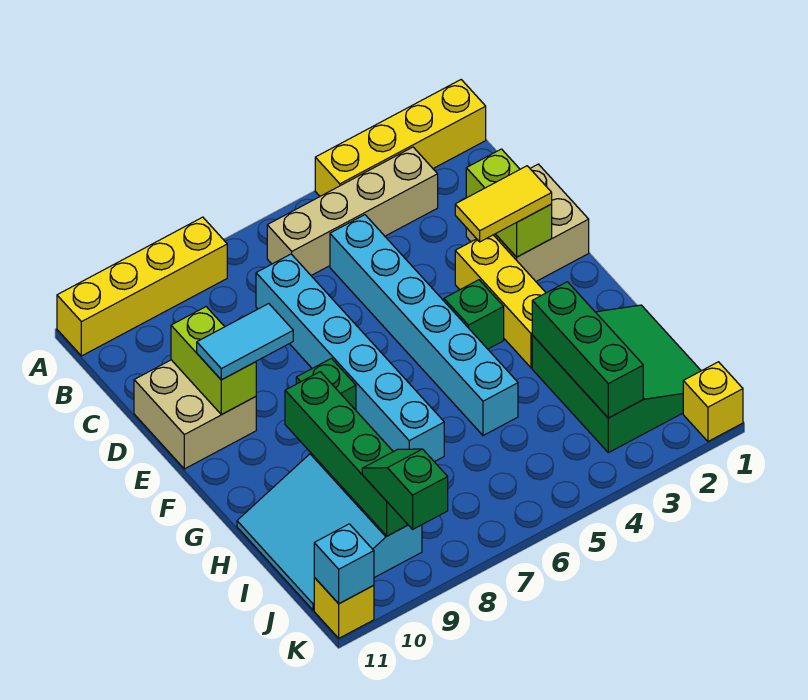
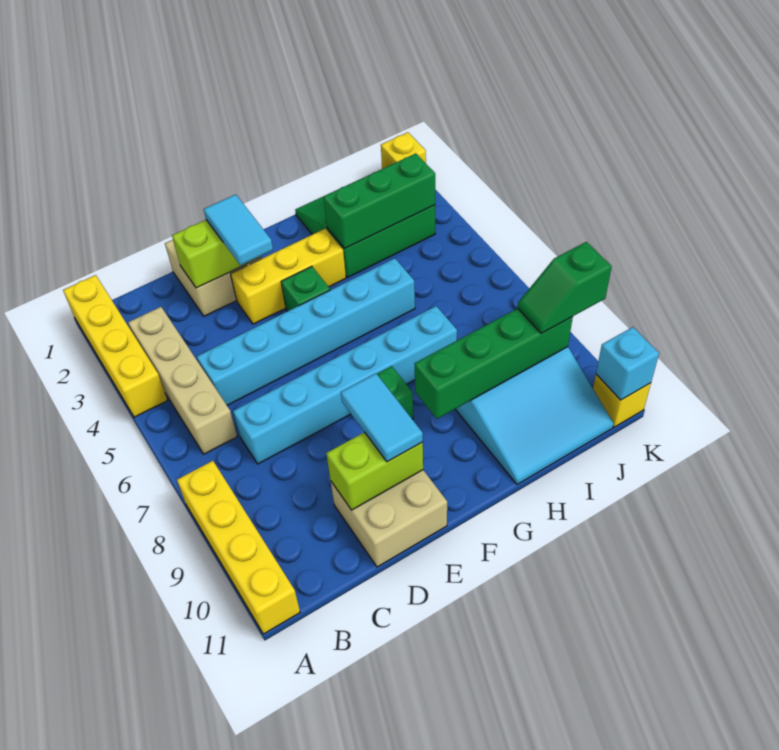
yellow 1x2 tile [455,166,552,242] -> cyan 1x2 tile [204,194,273,265]

